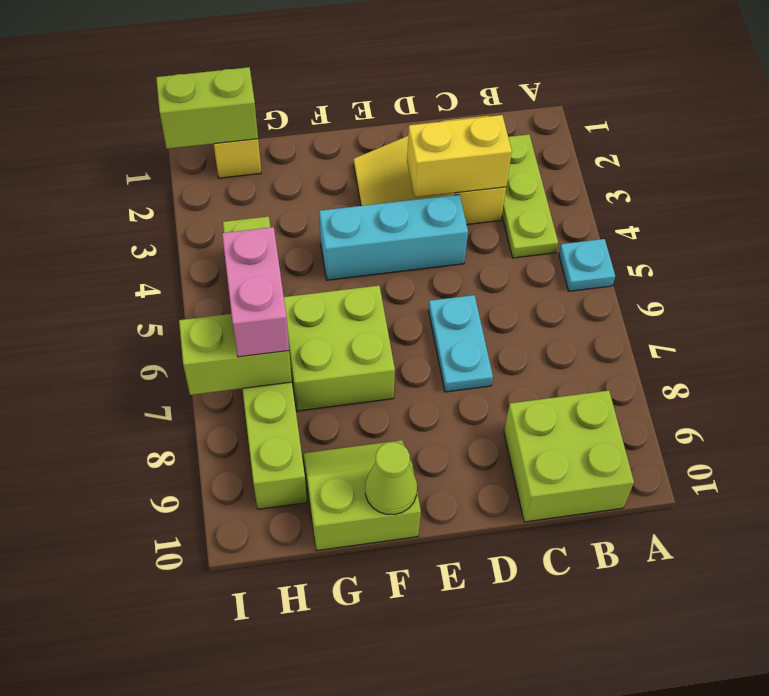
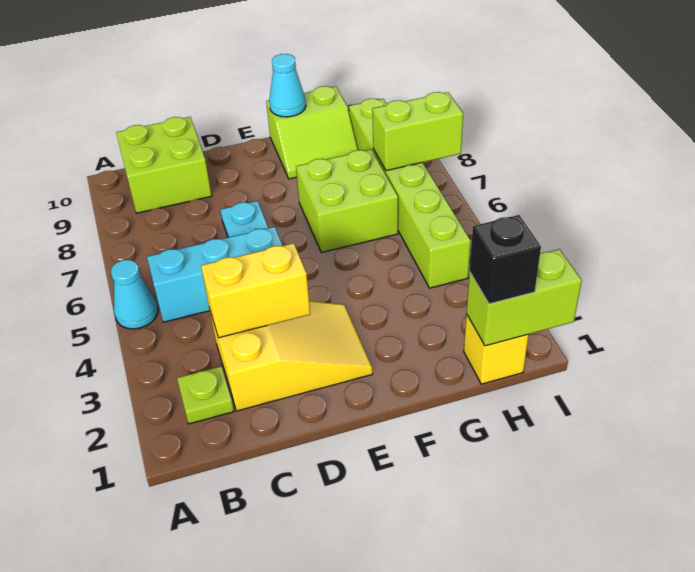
cyan 1x1 plate [559,239,615,291] -> cyan 1x1 cone [111,260,158,329]
lime 1x3 plate [502,134,558,258] -> lime 1x1 plate [177,366,234,424]
cyan 1x3 brick [319,195,468,280] -> cyan 1x3 brick moved to [147,227,283,322]
lime 1x1 cone [365,442,417,515] -> cyan 1x1 cone [269,54,306,117]
none -> black 1x1 brick [470,215,541,304]
pink 1x2 brick [222,227,289,357] -> none

